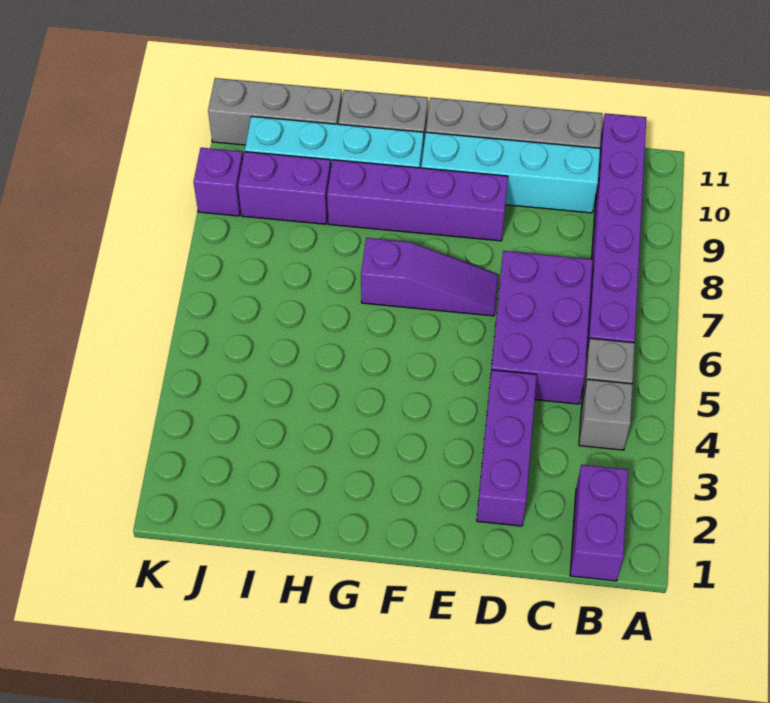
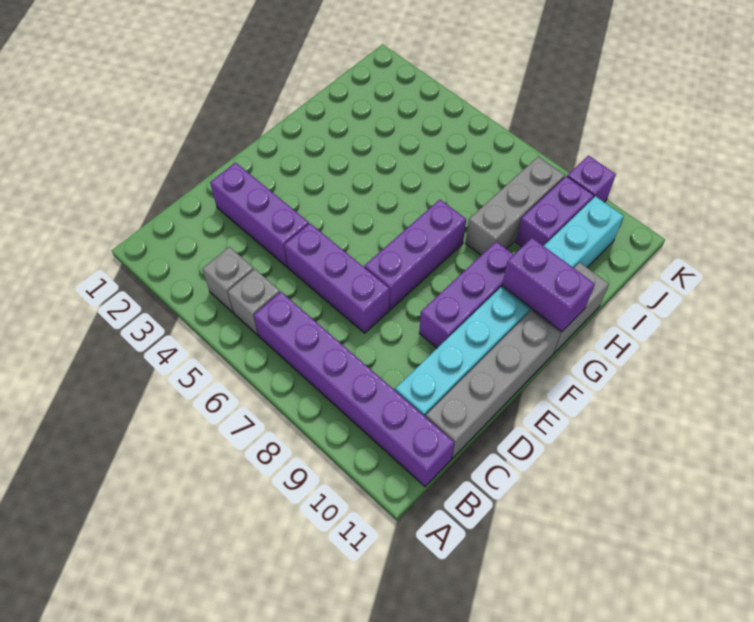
purple 1x2 brick [570,465,628,581] -> purple 1x2 brick moved to [502,238,594,332]
purple 2x3 brick [491,251,593,404] -> purple 1x3 brick [284,224,390,333]
purple 1x3 slope [361,238,498,316] -> purple 1x3 brick [364,200,466,309]
purple 1x4 brick [327,160,508,241] -> purple 1x3 brick [419,242,514,348]
grey 1x3 brick [208,78,342,145] -> grey 1x3 brick moved to [466,157,565,255]

